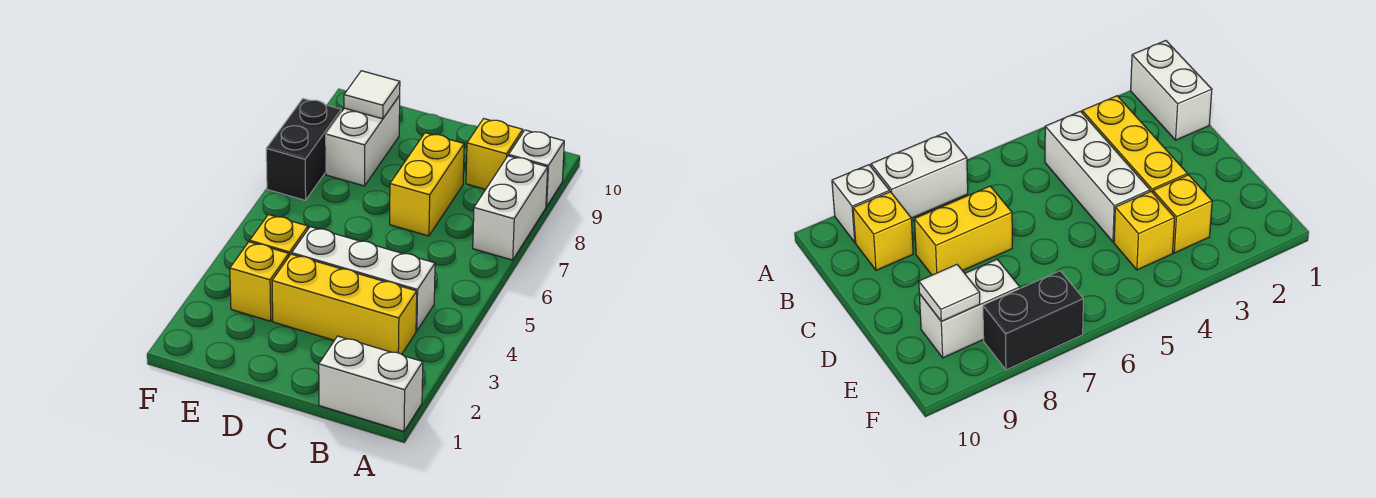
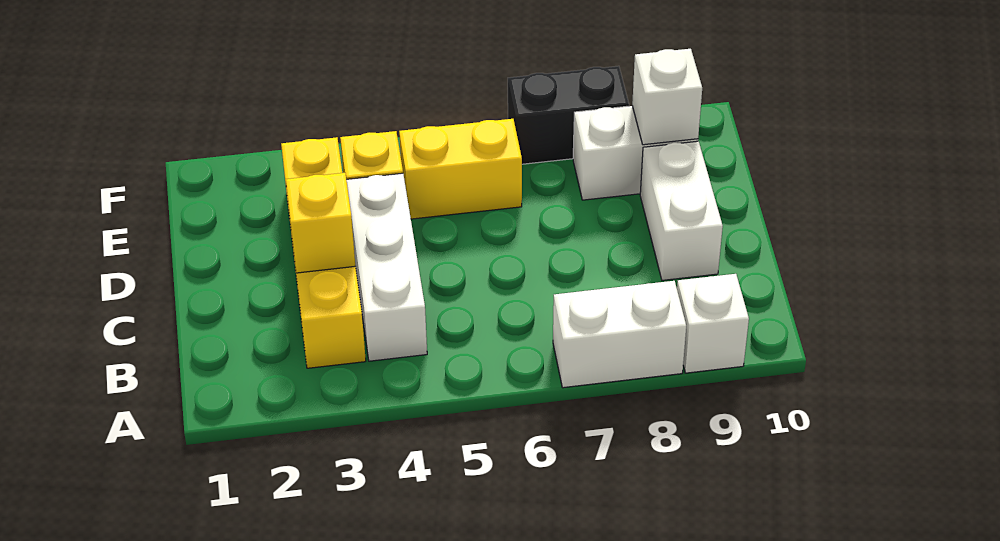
white 1x2 brick [319,336,423,431] -> white 1x2 brick moved to [640,141,723,280]
yellow 1x1 brick [466,119,523,189] -> yellow 1x1 brick moved to [286,173,355,273]
yellow 1x2 brick [390,133,464,236] -> yellow 1x2 brick moved to [399,119,522,219]
white 1x1 tile [344,71,400,119] -> white 1x1 brick [632,49,702,145]

